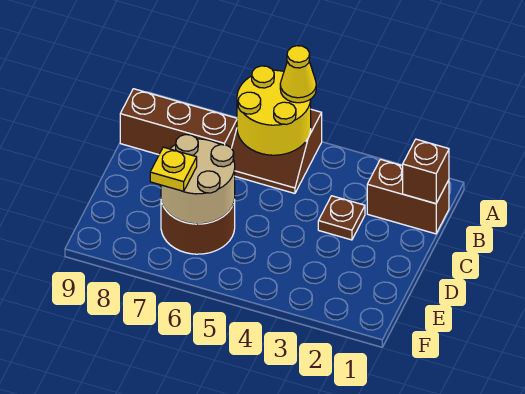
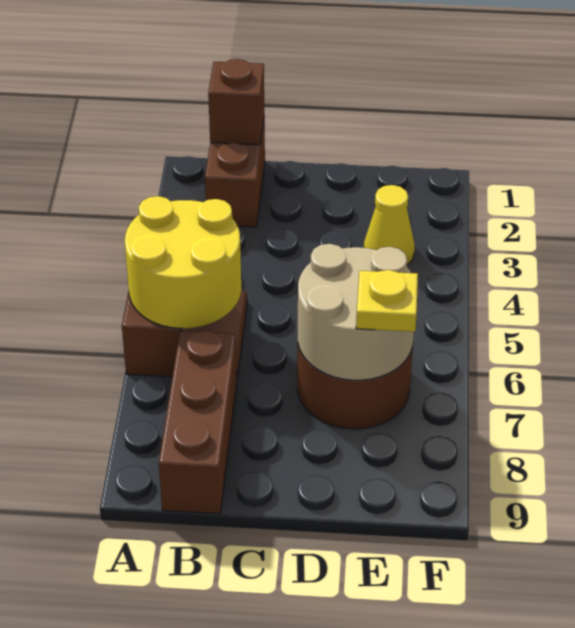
yellow 1x1 cone [280,46,316,103] -> yellow 1x1 cone moved to [364,185,415,265]
brown 1x1 plate [318,196,365,240] -> none

